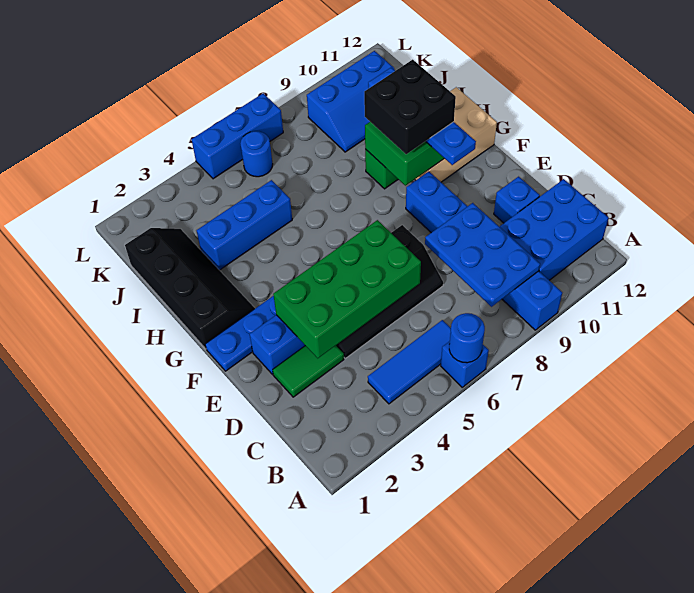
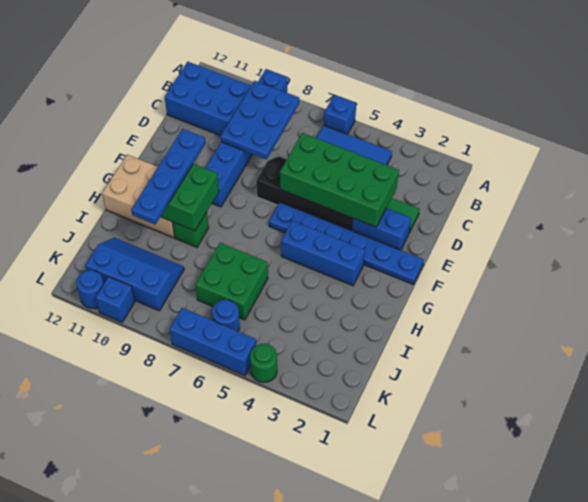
blue 1x1 round brick [449,313,485,363] -> blue 1x1 round brick moved to [76,270,104,308]
blue 1x1 brick [494,177,540,223] -> blue 1x1 brick moved to [96,277,135,322]
black 2x4 slope [125,228,255,349] -> none
black 2x2 brick [364,60,456,154] -> none
blue 1x3 brick [197,180,292,270] -> blue 1x3 brick moved to [281,221,365,286]
none -> green 2x2 brick [196,243,268,320]
none -> green 1x1 round brick [250,344,277,382]

